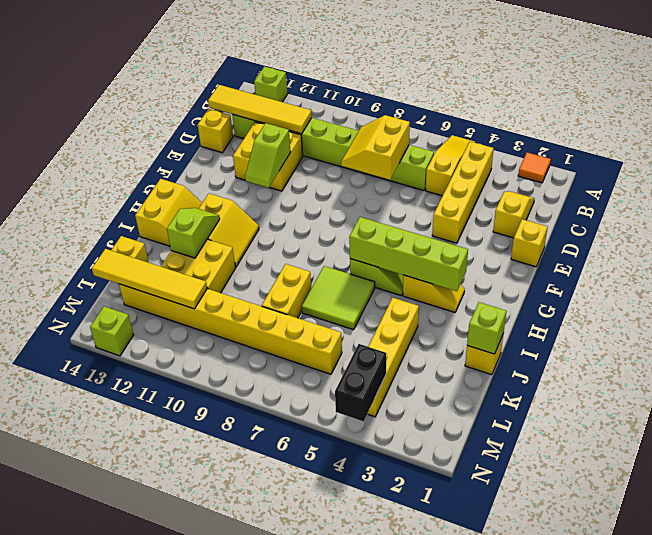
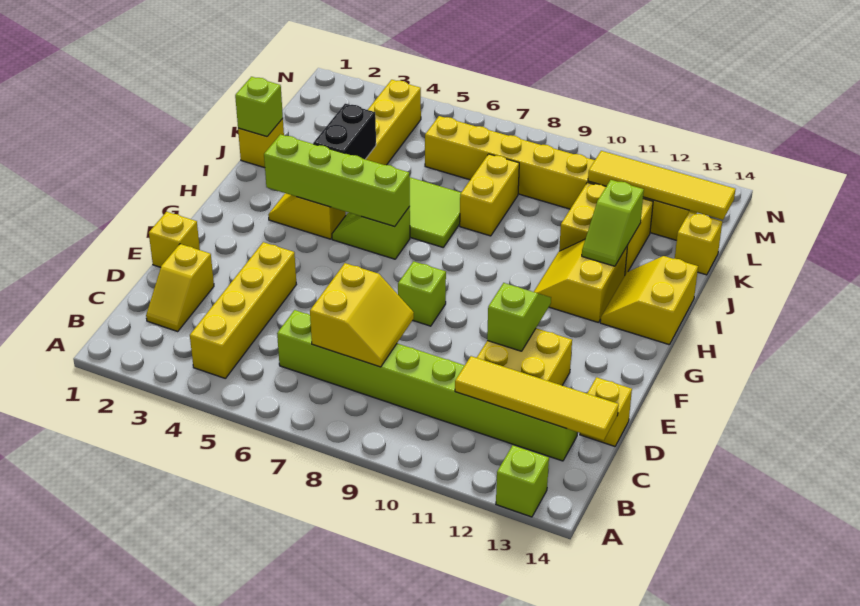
orange 1x1 tile [518,153,551,183] -> none
yellow 1x3 slope [426,135,475,196] -> none
black 1x2 brick [335,344,386,421] -> black 1x2 brick moved to [313,104,376,159]
lime 1x1 brick [90,306,133,356] -> lime 1x1 brick moved to [398,261,446,326]

